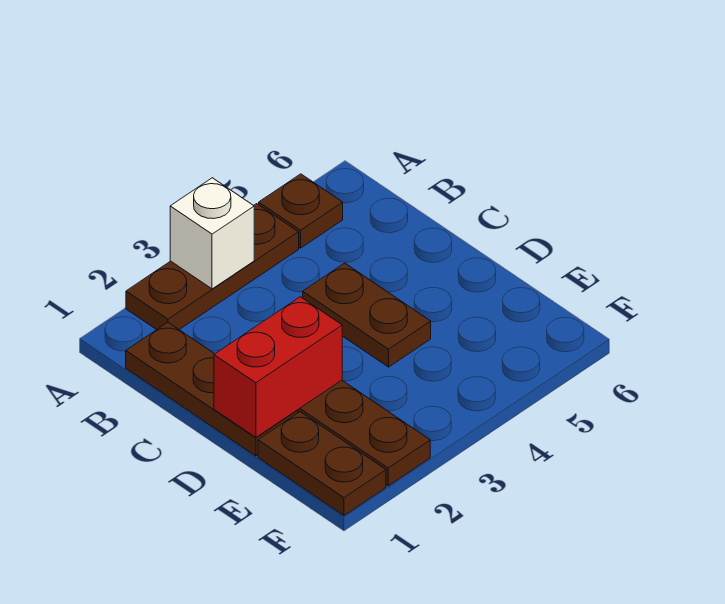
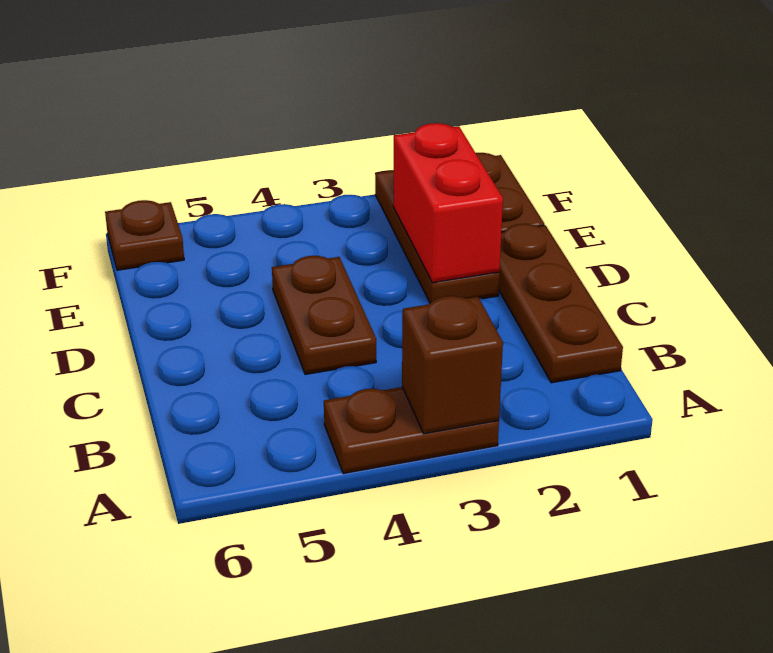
brown 1x3 plate [126,204,299,330] -> brown 1x2 plate [324,387,499,474]
white 1x1 brick [170,178,254,289] -> brown 1x1 brick [402,296,503,434]
brown 1x1 plate [259,174,343,248] -> brown 1x1 plate moved to [105,200,184,270]
red 1x2 brick [214,297,342,437] -> red 1x2 brick turned to [393,123,503,283]

